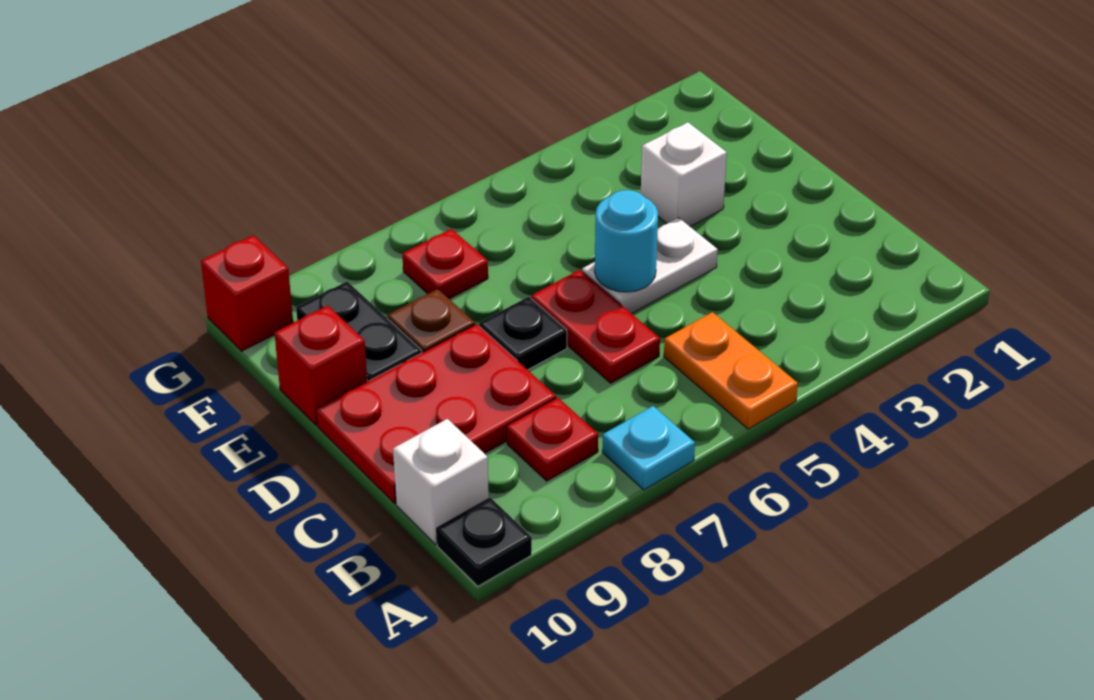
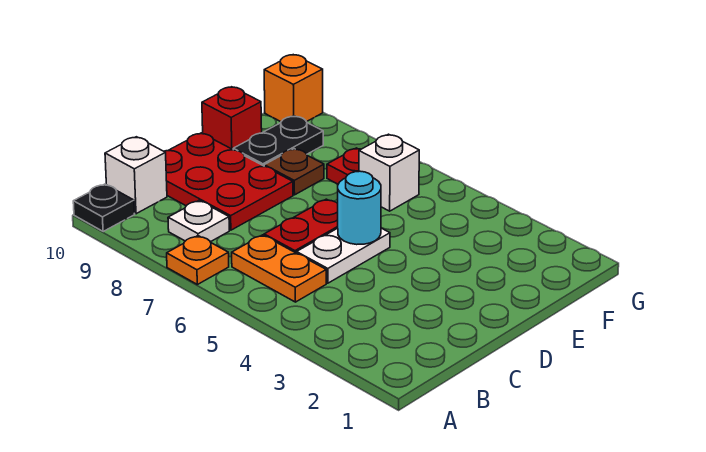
orange 1x2 plate [664,312,798,429] -> orange 1x2 plate turned to [232,235,326,302]
cyan 1x1 plate [602,406,695,490] -> orange 1x1 plate [167,236,229,285]
red 1x1 plate [507,398,598,481] -> white 1x1 plate [168,201,229,242]
white 1x2 plate [582,218,718,314] -> white 1x2 plate turned to [297,228,390,283]
black 1x1 plate [479,297,567,370] -> none
white 1x1 brick [641,122,727,226] -> white 1x1 brick moved to [359,134,419,211]
red 1x1 brick [201,235,293,351] -> orange 1x1 brick [264,55,323,122]

